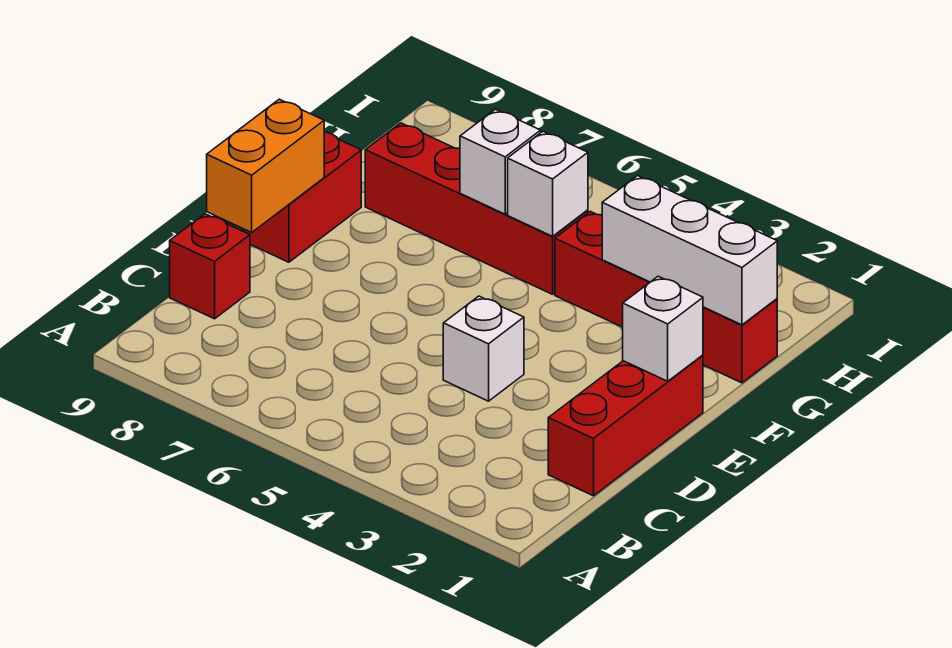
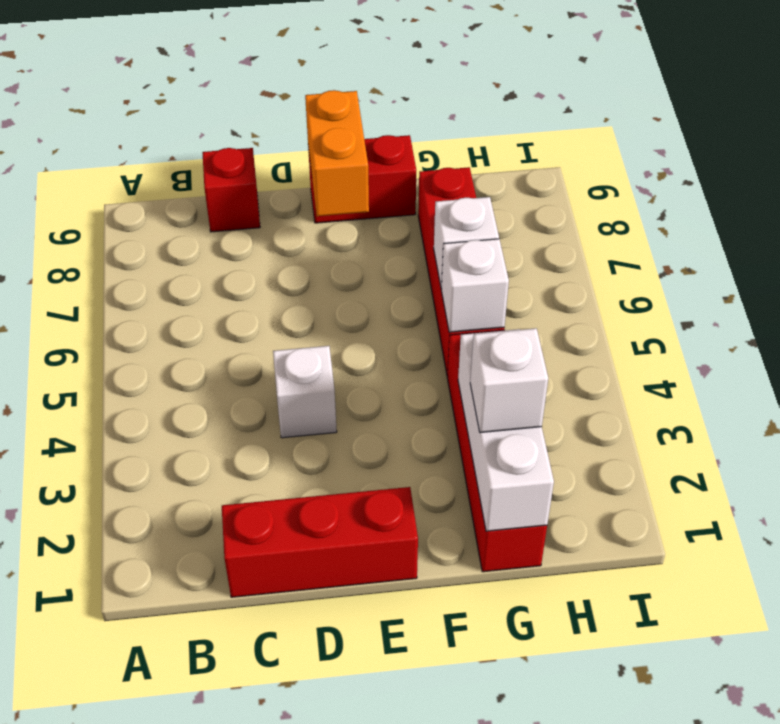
orange 1x2 brick [207,99,324,232] -> orange 1x2 brick turned to [305,90,369,216]
white 1x1 brick [623,276,703,381] -> white 1x1 brick moved to [470,328,548,433]

